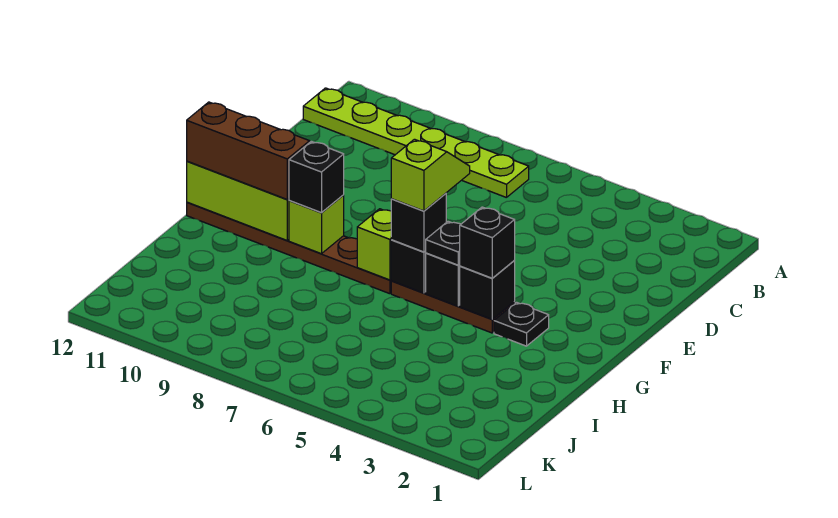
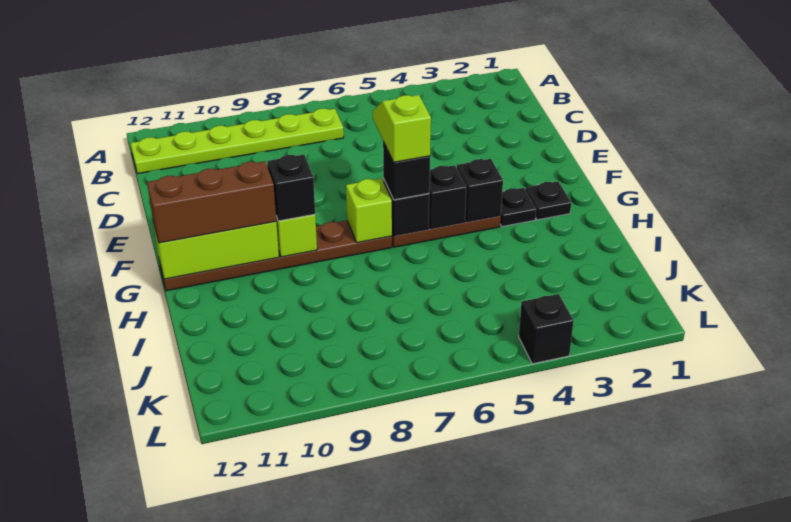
black 1x1 brick [460,207,515,278] -> black 1x1 brick moved to [519,294,574,364]
black 1x1 plate [426,221,461,265] -> black 1x1 plate moved to [525,181,571,220]

